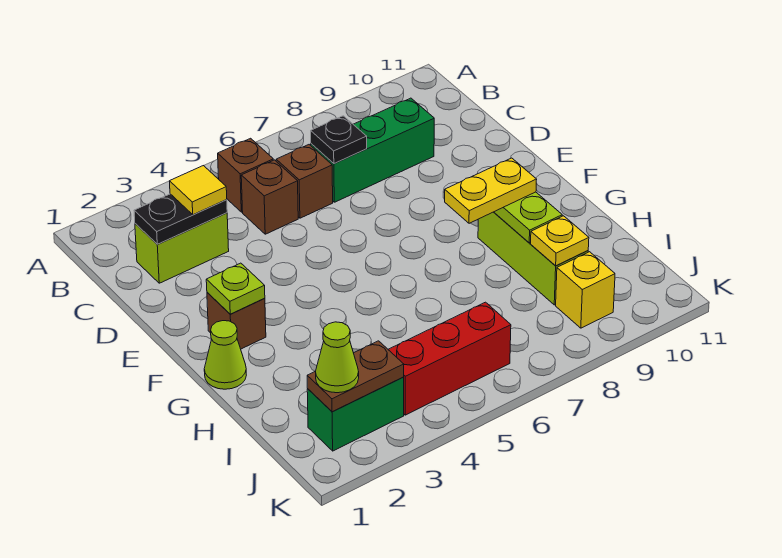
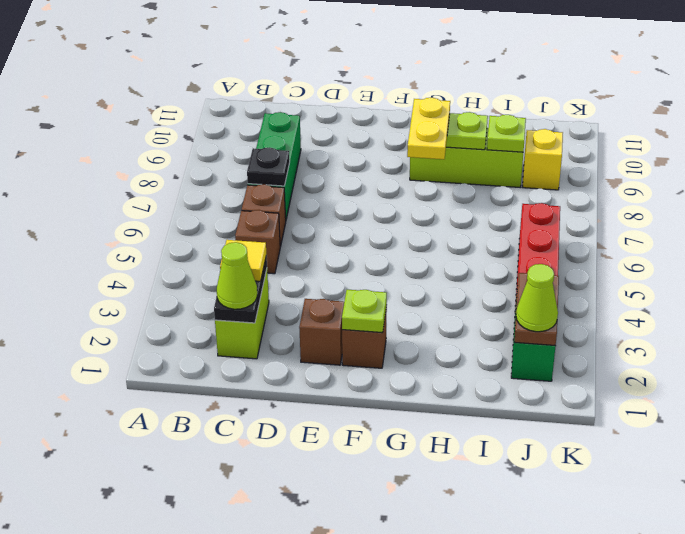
brown 1x1 brick [218,138,273,212] -> brown 1x1 brick moved to [299,299,344,365]
lime 1x1 cone [204,321,246,389] -> lime 1x1 cone moved to [217,242,257,309]
yellow 1x1 plate [531,216,589,266] -> lime 1x1 plate [487,115,526,152]

